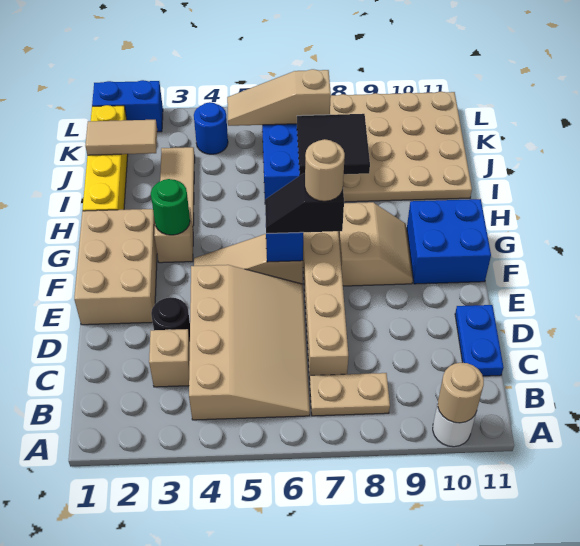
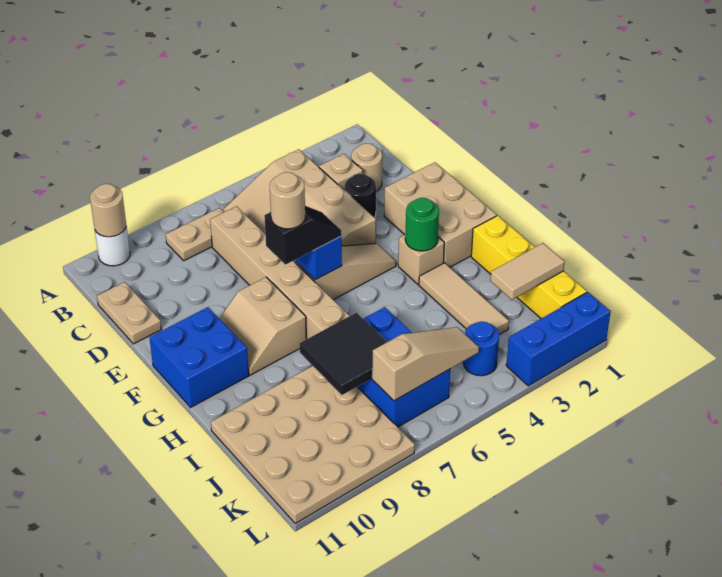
none -> tan 1x1 round brick [351,143,382,191]
blue 1x2 plate [455,305,504,376] -> tan 1x2 plate [97,282,162,344]
blue 1x2 brick [92,80,163,132] -> blue 1x3 brick [506,292,611,386]

